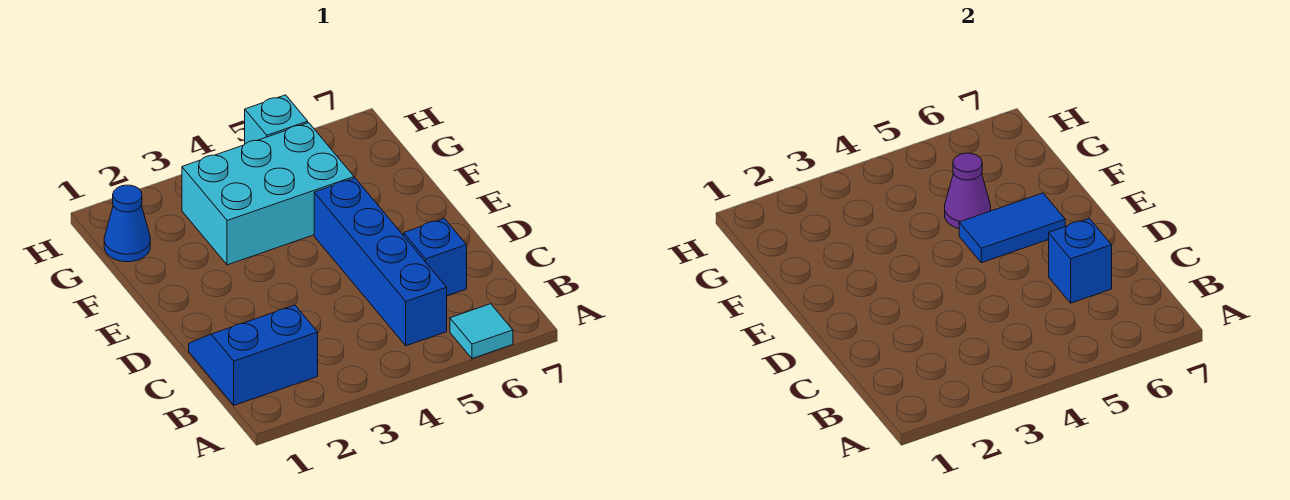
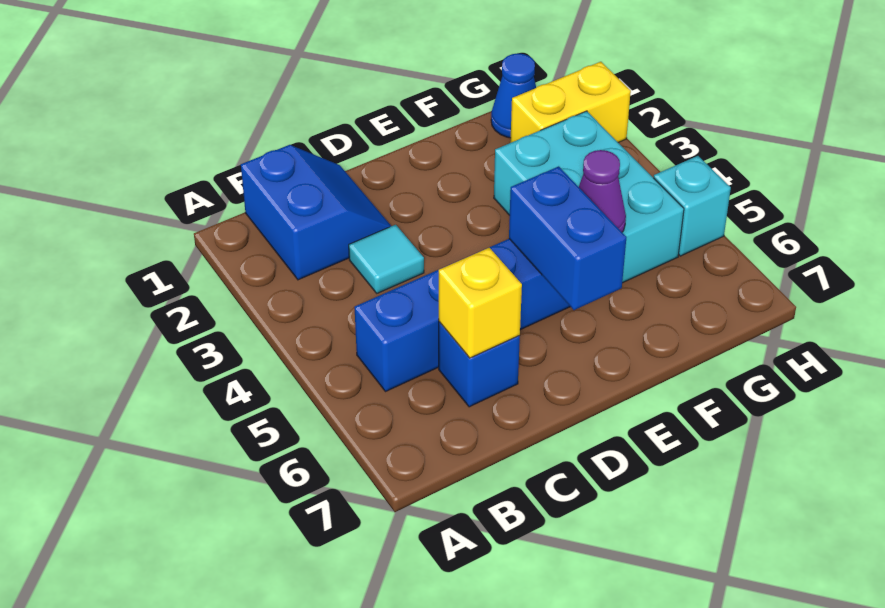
cyan 1x1 tile [450,304,513,359] -> cyan 1x1 tile moved to [349,225,424,293]
blue 1x1 brick [1049,218,1112,303] -> yellow 1x1 brick [439,248,522,358]
blue 1x2 tile [959,193,1065,263] -> blue 1x2 brick [509,166,626,310]
none -> yellow 1x2 brick [510,62,631,143]

